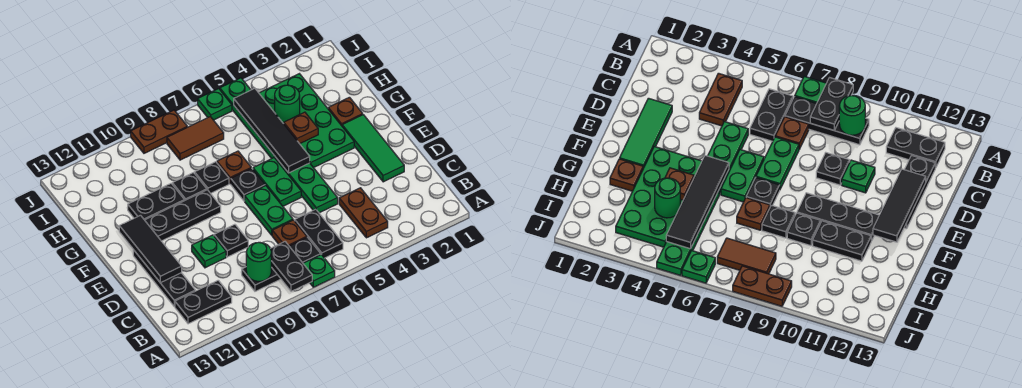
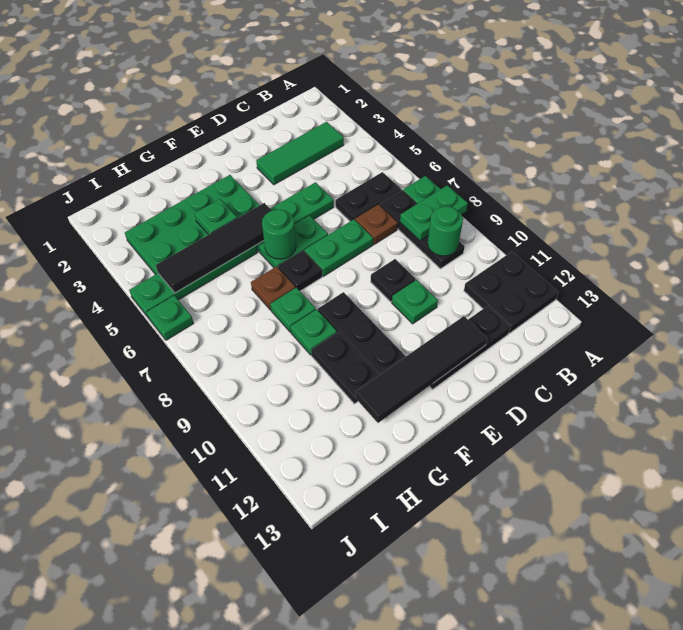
black 1x2 plate [271,242,312,291] -> green 1x2 plate [400,185,468,241]
brown 1x2 plate [339,188,388,238] -> none
black 1x2 plate [175,280,232,324] -> black 2x2 plate [464,252,559,333]
green 1x3 tile [342,115,404,182] -> green 1x3 tile moved to [256,122,344,185]
black 1x3 tile [119,215,182,283] -> black 1x4 tile [356,316,487,423]
brown 1x1 plate [328,97,363,126] -> none
brown 1x1 plate [284,112,318,144] -> green 1x1 plate [195,199,237,235]
black 1x1 plate [195,162,229,193] -> green 1x1 plate [270,288,316,332]
black 1x1 plate [172,173,207,201] -> green 1x1 plate [290,309,337,355]
green 1x1 round brick [275,85,300,124] -> green 1x1 round brick moved to [262,209,296,259]
brown 1x2 tile [167,117,224,160] -> none
brown 1x2 plate [131,110,187,153] -> none

